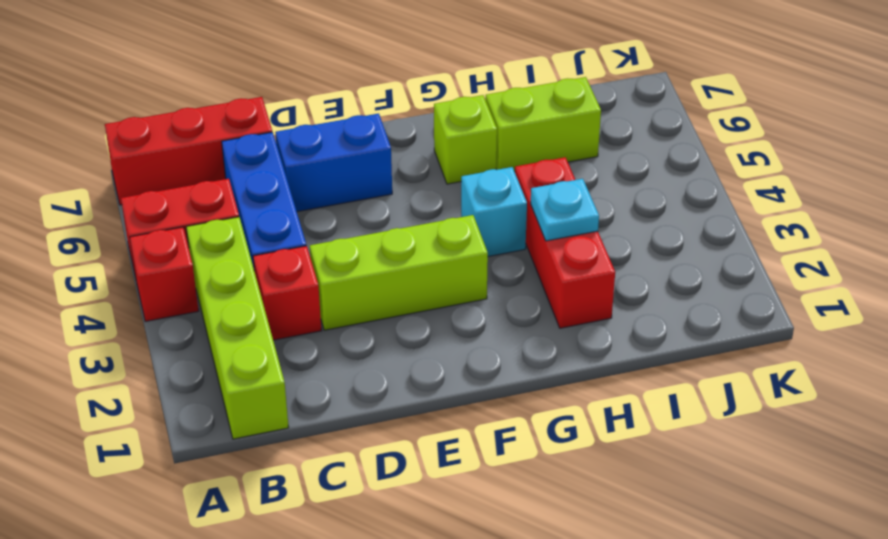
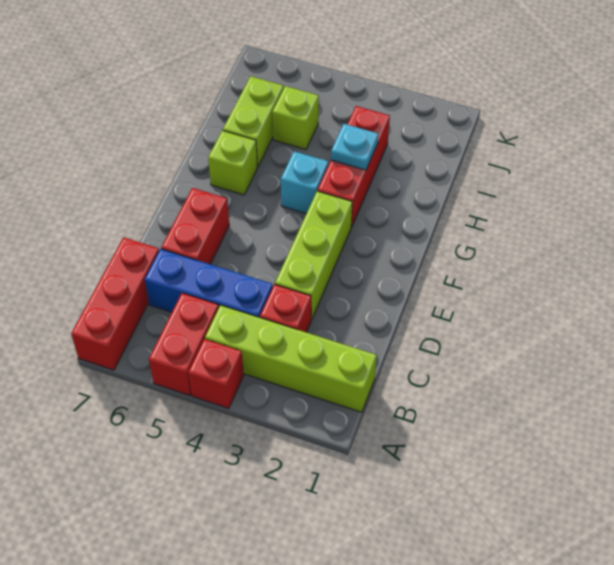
blue 1x2 brick [275,114,392,212] -> red 1x2 brick [161,188,229,264]
red 1x3 brick [515,157,615,328] -> red 1x3 brick turned to [318,106,390,227]
none -> lime 1x1 brick [272,86,319,150]

